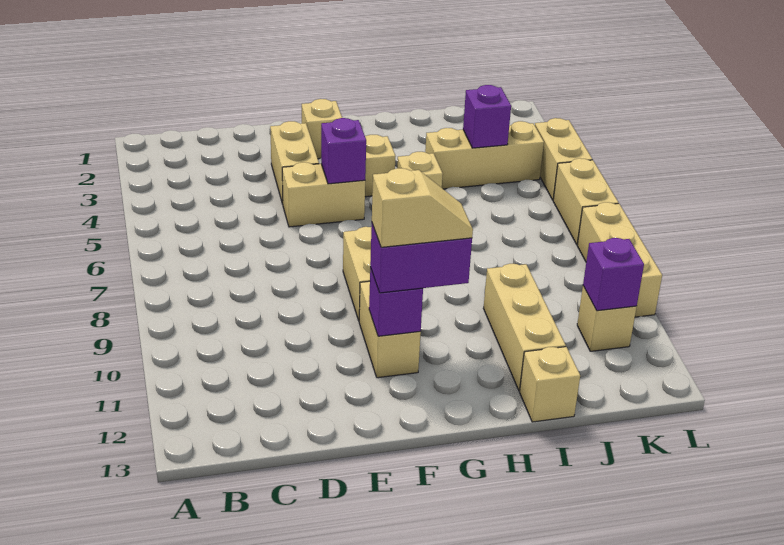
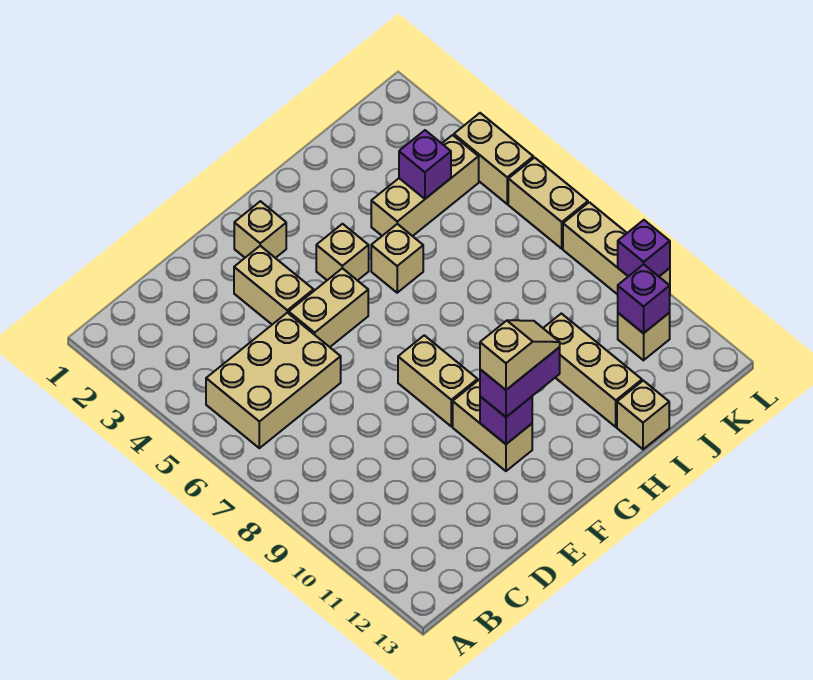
none -> tan 2x3 brick [206,313,341,448]
purple 1x1 brick [321,118,366,184] -> purple 1x1 brick moved to [618,220,670,276]

